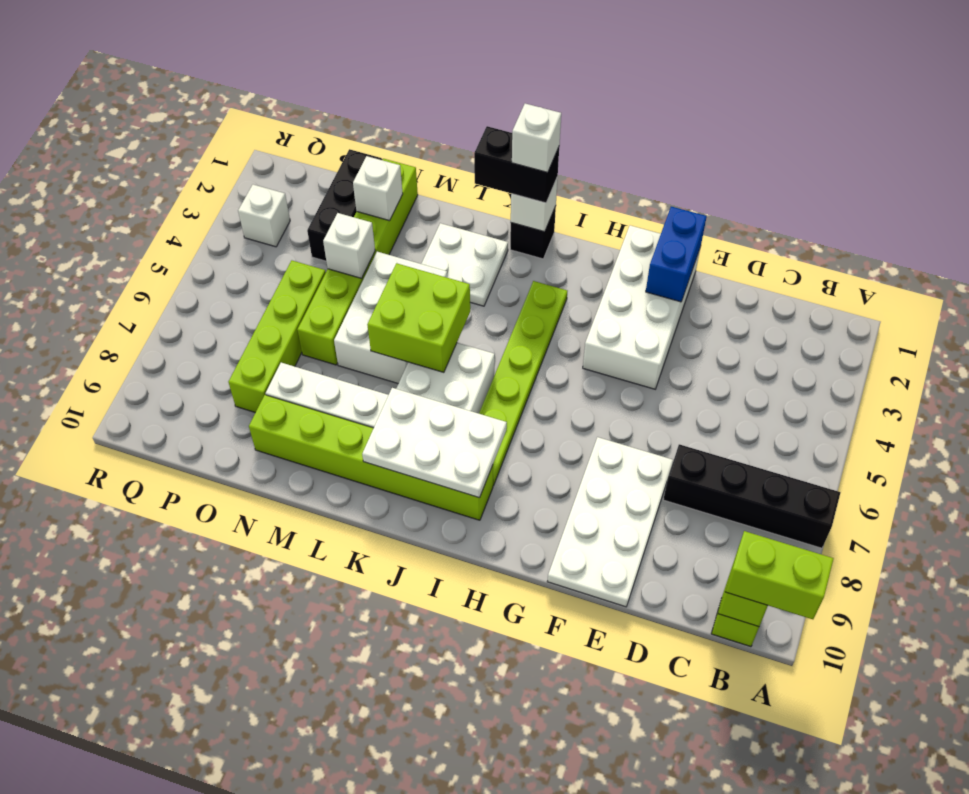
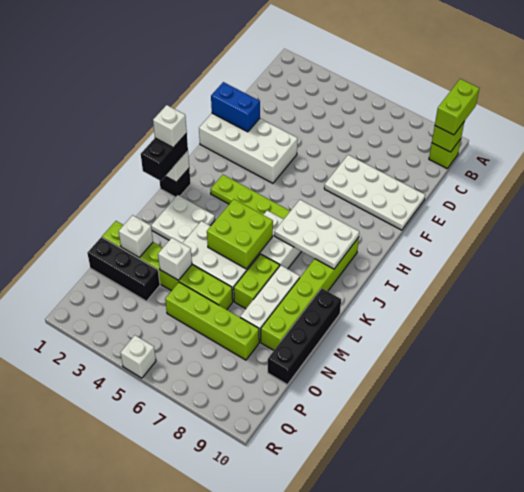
black 1x4 brick [663,444,841,548] -> black 1x4 brick moved to [268,288,341,385]
white 2x3 plate [362,388,507,498] -> white 2x3 plate turned to [274,200,359,269]
none -> lime 1x2 brick [234,254,280,309]
white 1x1 brick [238,185,290,247] -> white 1x1 brick moved to [120,335,156,378]

